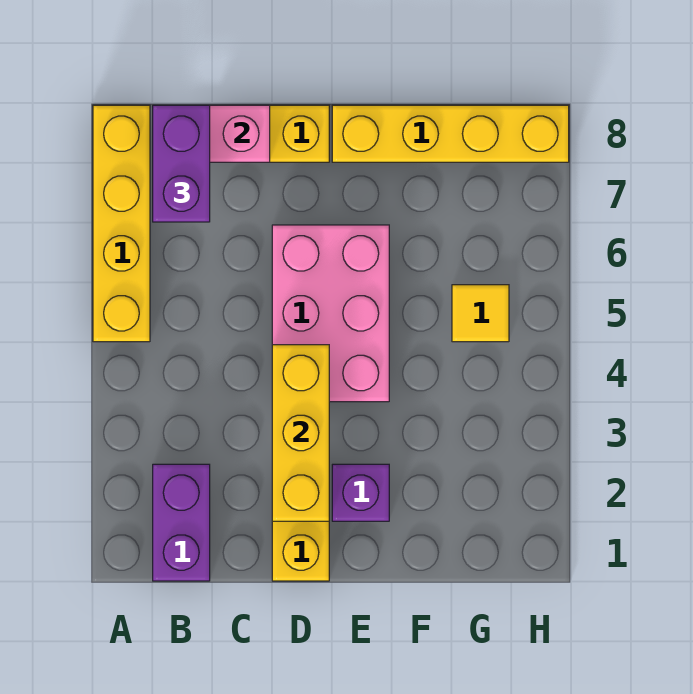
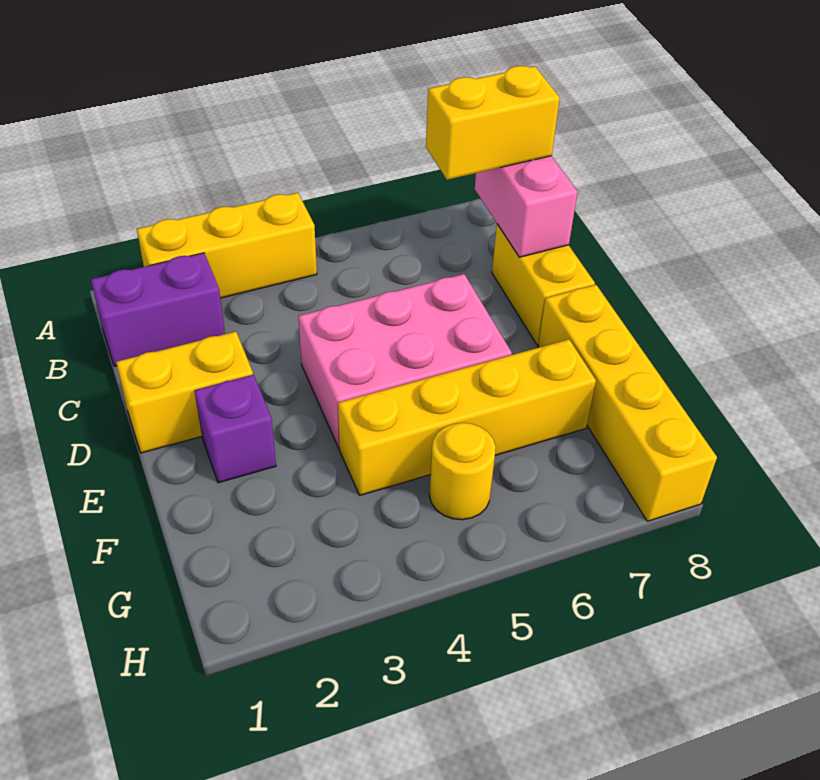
yellow 1x4 brick [93,105,150,342] -> yellow 1x4 brick moved to [338,339,596,495]
purple 1x2 brick [153,105,210,222] -> yellow 1x2 brick [426,66,560,180]
yellow 1x3 brick [272,345,329,521] -> yellow 1x3 brick moved to [137,193,317,298]
yellow 1x1 tile [452,285,509,342] -> yellow 1x1 round brick [429,423,496,520]

